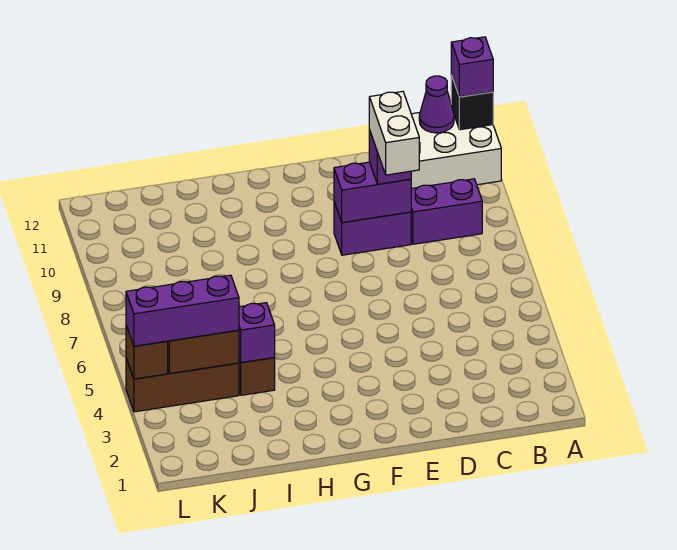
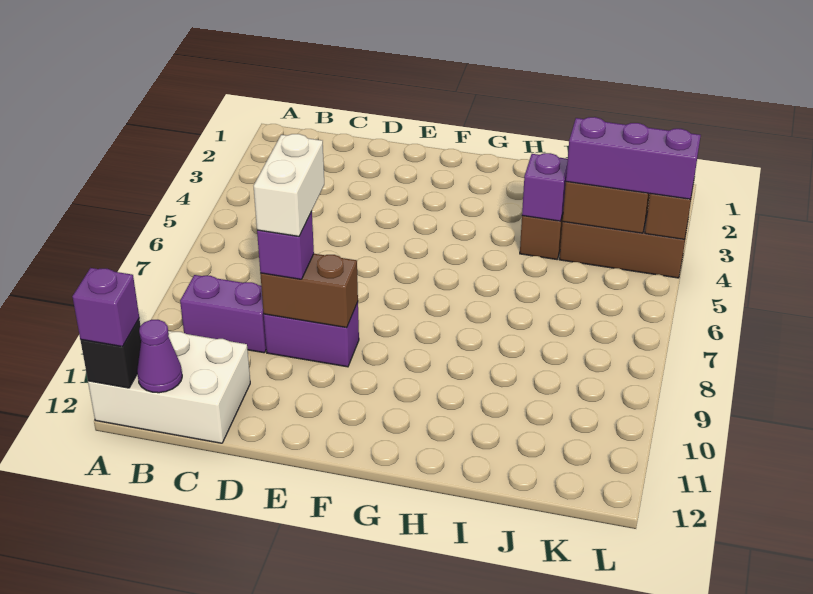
purple 1x2 brick [334,162,411,223] -> brown 1x2 brick [260,254,358,328]

